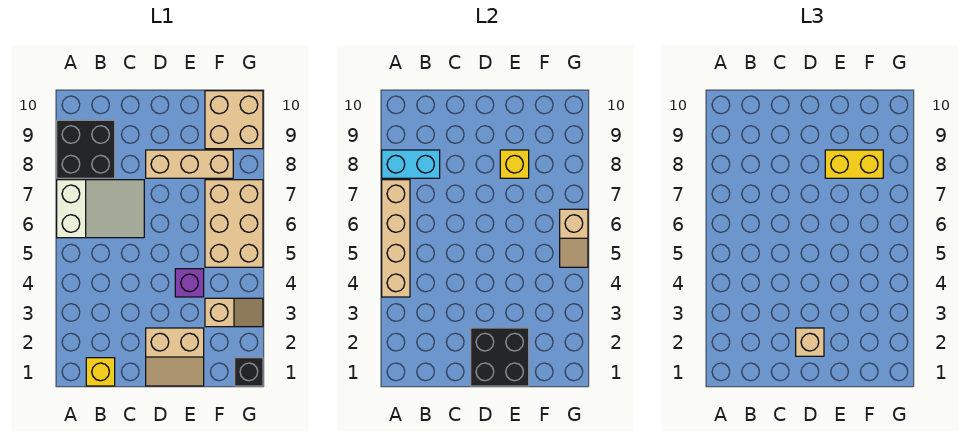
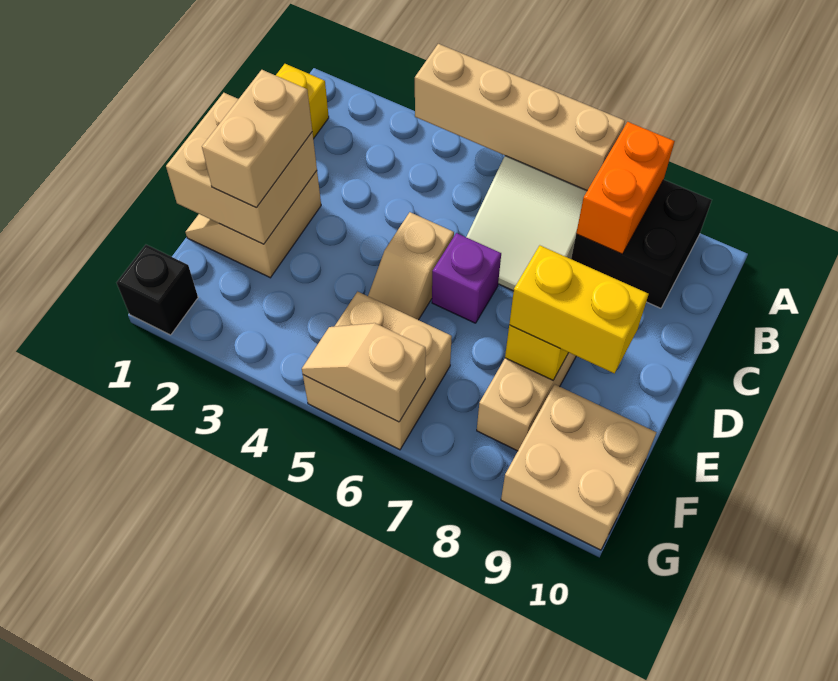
cyan 1x2 brick [382,150,440,178] -> orange 1x2 brick [576,122,675,254]
black 2x2 brick [471,328,529,386] -> tan 2x2 brick [166,93,317,244]
tan 1x1 brick [796,328,824,356] -> tan 1x2 brick [202,70,312,208]
purple 1x1 brick [175,269,204,297] -> purple 1x1 brick moved to [432,233,501,323]
yellow 1x2 brick [825,150,883,178] -> yellow 1x2 brick turned to [509,246,649,373]
tan 1x2 slope [205,298,263,327] -> tan 1x2 slope moved to [368,212,454,320]
tan 2x3 brick [205,180,263,267] -> tan 2x2 brick [303,292,452,450]

